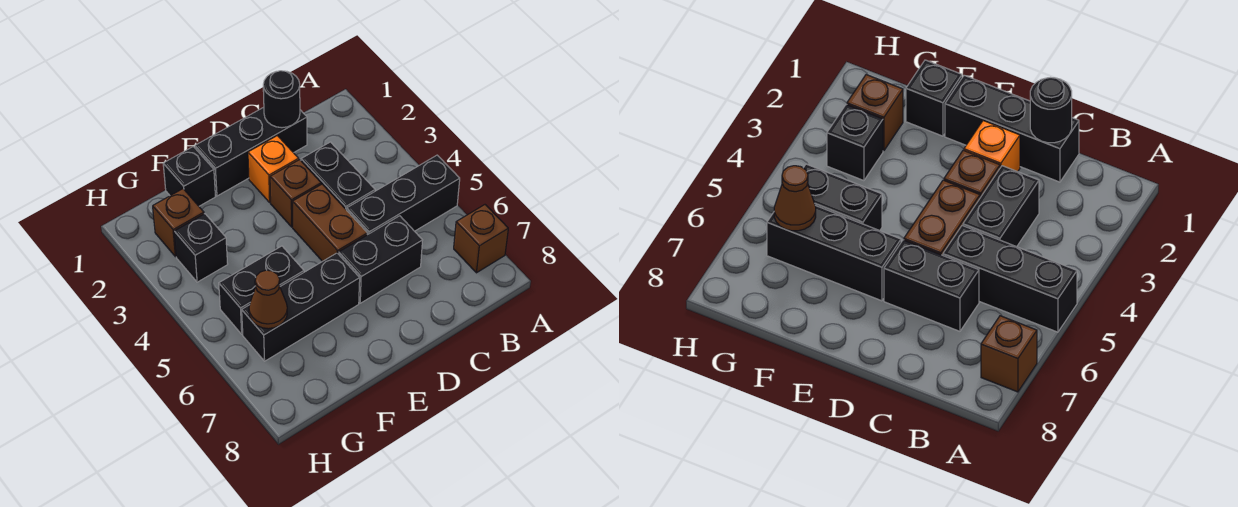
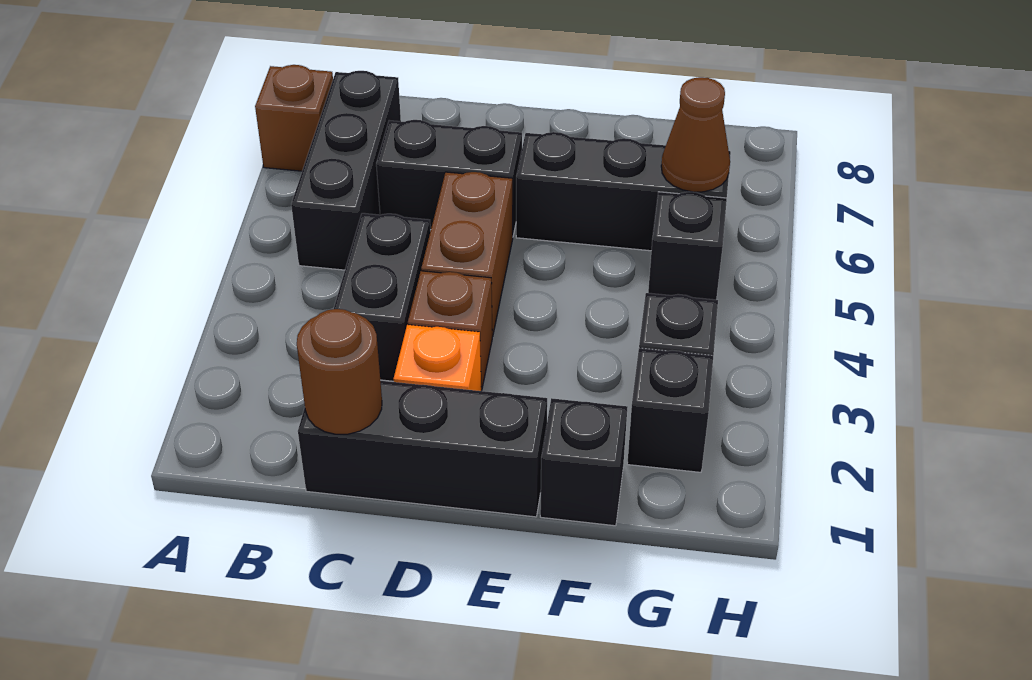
black 1x3 brick [347,155,460,235] -> black 1x3 brick turned to [291,71,401,270]
black 1x1 round brick [263,71,300,128] -> brown 1x1 round brick [297,309,382,434]
black 1x2 brick [219,246,304,334] -> black 1x1 brick [648,192,727,300]
brown 1x1 brick [153,189,204,257] -> black 1x1 brick [627,348,713,472]

